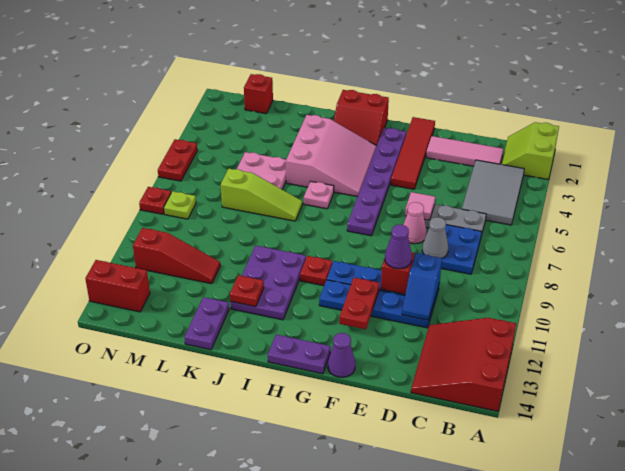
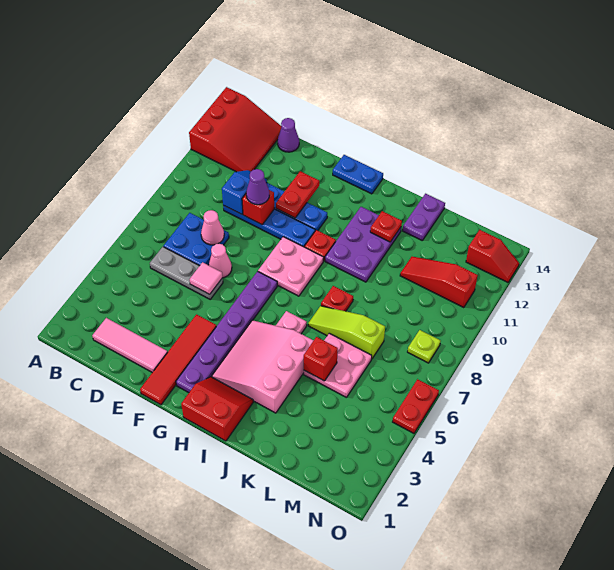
lime 2x2 slope [501,122,559,179] -> none
grey 2x3 tile [462,160,524,225] -> none
grey 1x1 cone [422,217,448,258] -> pink 1x1 cone [201,210,224,245]
purple 1x1 cone [328,333,356,377] -> purple 1x1 cone moved to [278,118,299,152]
none -> pink 2x2 plate [258,237,324,296]
purple 1x2 plate [268,335,330,374] -> blue 1x2 plate [333,155,383,194]
red 1x1 brick [244,74,273,114] -> red 1x1 brick moved to [304,337,338,381]
red 1x2 brick [85,260,150,312] -> red 1x2 slope [466,230,519,282]
red 1x1 plate [139,187,171,214] -> red 1x1 plate moved to [321,286,353,311]

